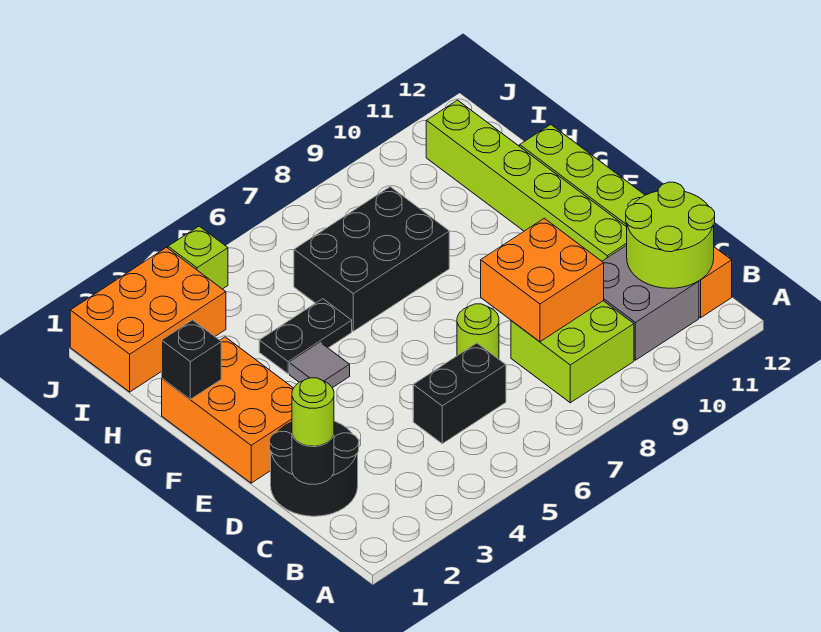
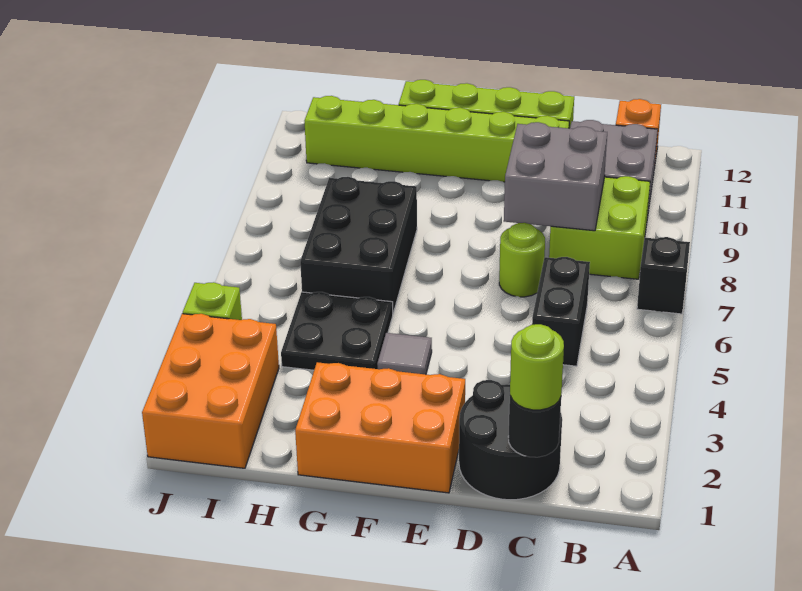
lime 2x2 round brick [626,182,715,288] -> none
orange 2x2 brick [481,218,604,342] -> grey 2x2 brick [504,122,607,231]
black 1x1 brick [162,320,221,399] -> black 1x1 brick moved to [637,237,690,314]
black 1x2 plate [259,299,352,374] -> black 2x2 plate [281,292,393,370]

